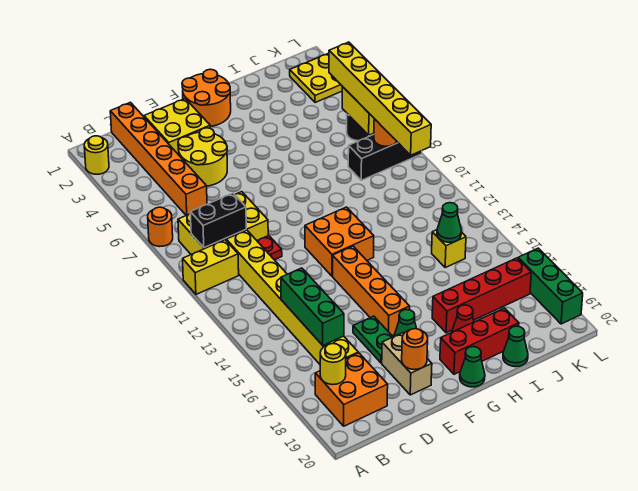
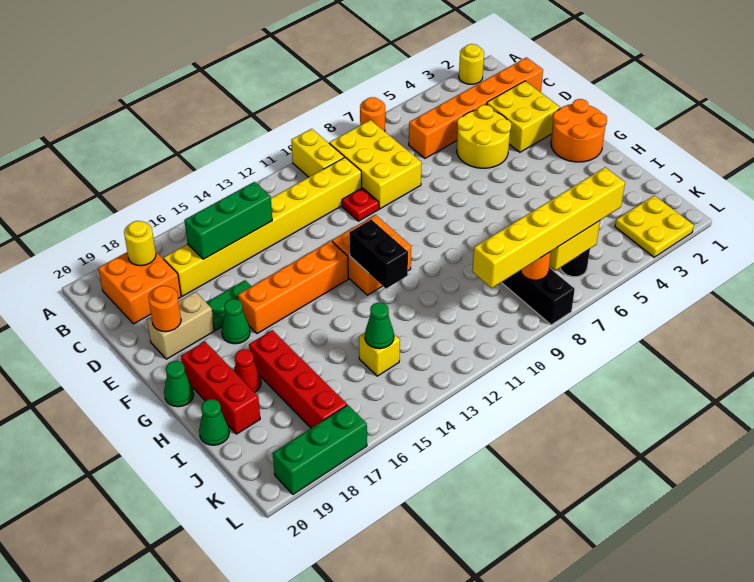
black 1x2 brick [190,193,246,248] -> black 1x2 brick moved to [349,219,408,288]

